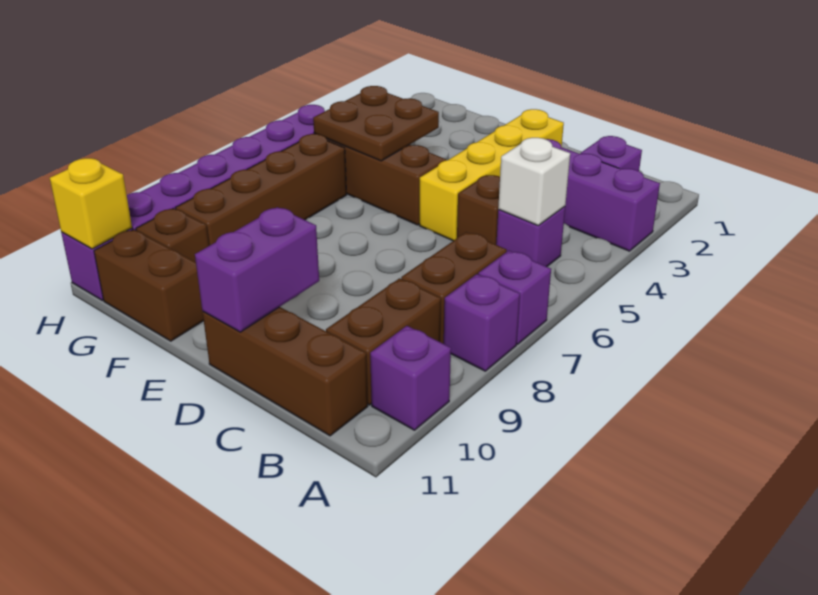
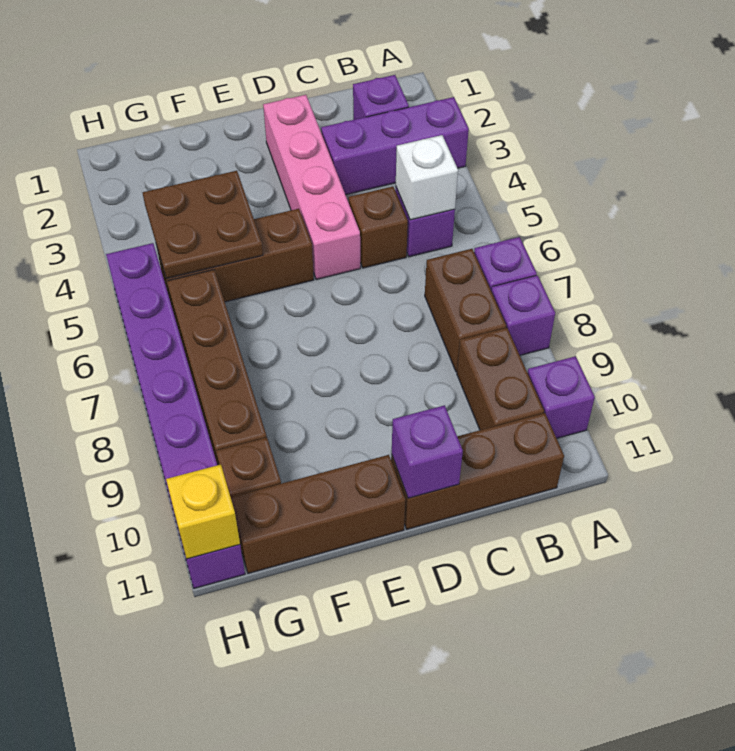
yellow 1x4 brick [419,109,564,241] -> pink 1x4 brick [263,95,360,280]
purple 1x2 brick [195,207,319,332] -> purple 1x1 brick [392,405,463,498]
brown 1x2 brick [94,230,204,341] -> brown 1x3 brick [231,455,405,573]

